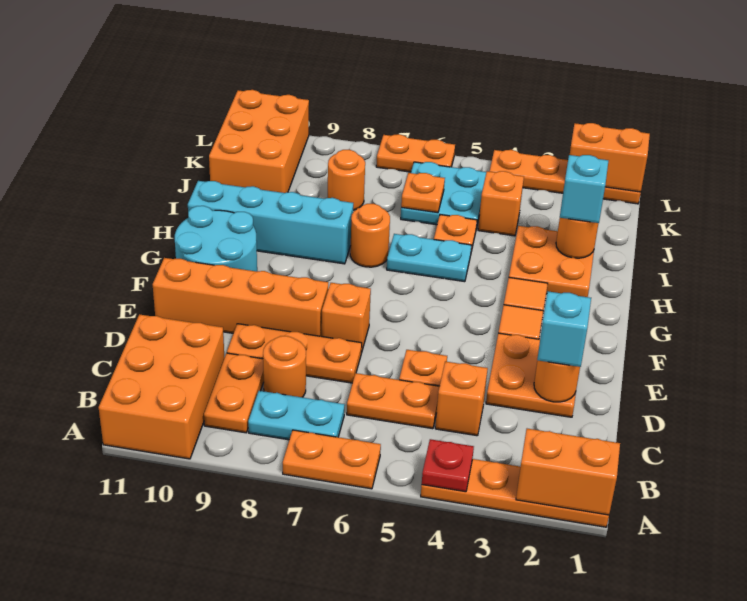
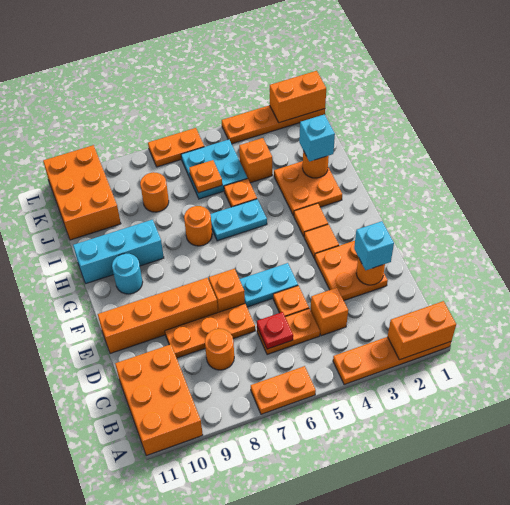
red 1x1 plate [422,439,474,492] -> red 1x1 plate moved to [257,312,293,349]
cyan 1x2 plate [248,391,345,440] -> cyan 1x2 plate moved to [239,263,298,307]
orange 1x2 plate [204,353,264,433] -> none
cyan 2x2 round brick [175,206,257,271] -> cyan 1x1 round brick [112,254,143,294]
cyan 1x4 brick [188,181,353,264] -> cyan 1x3 brick [73,220,164,284]

